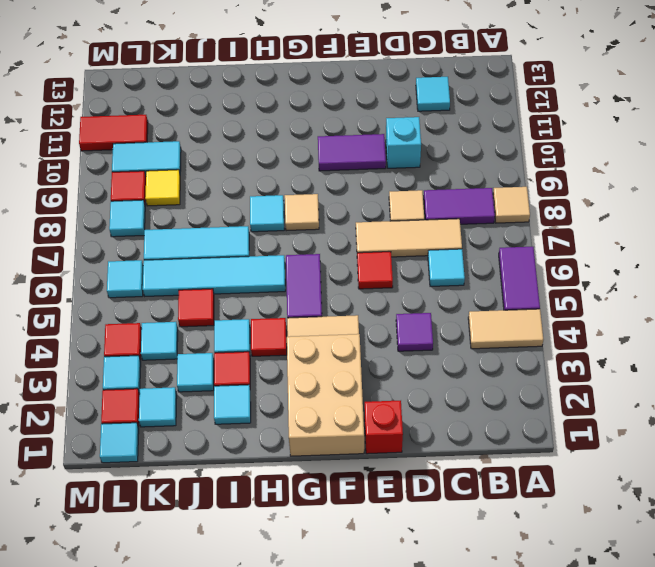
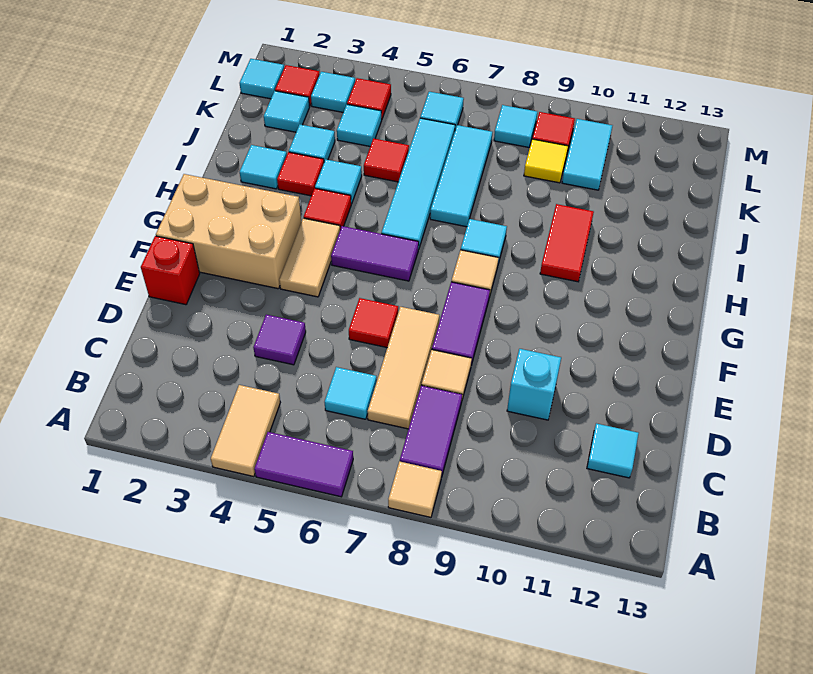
purple 1x2 tile [318,134,386,171] -> purple 1x2 tile moved to [432,282,490,365]
red 1x2 tile [79,115,148,151] -> red 1x2 tile moved to [540,204,594,282]

